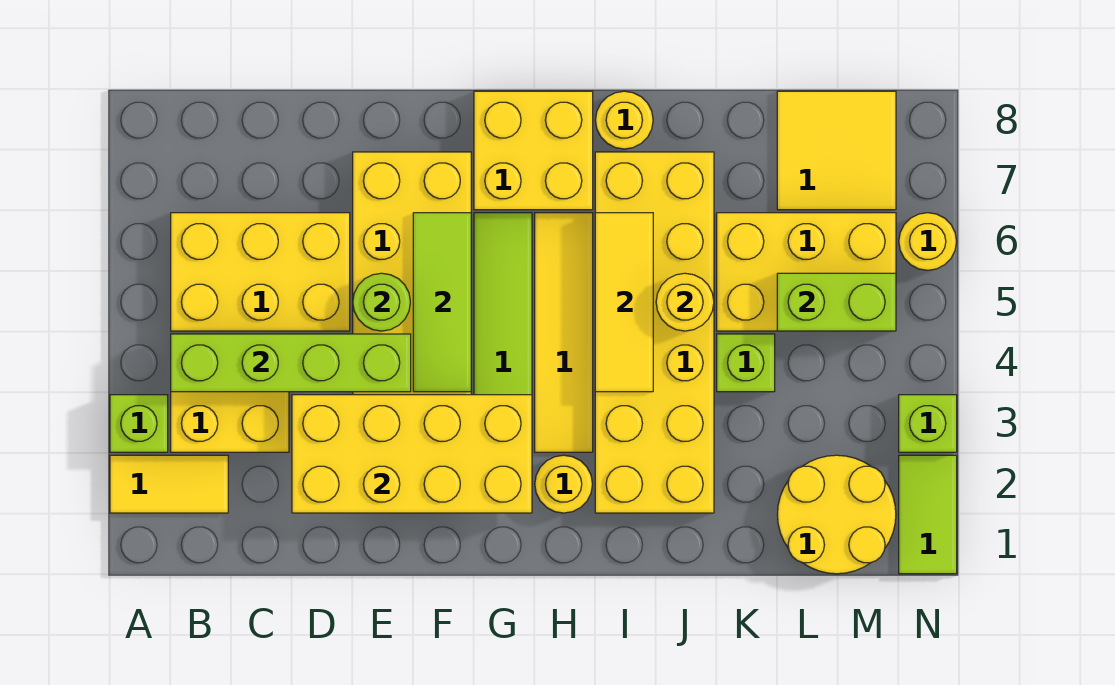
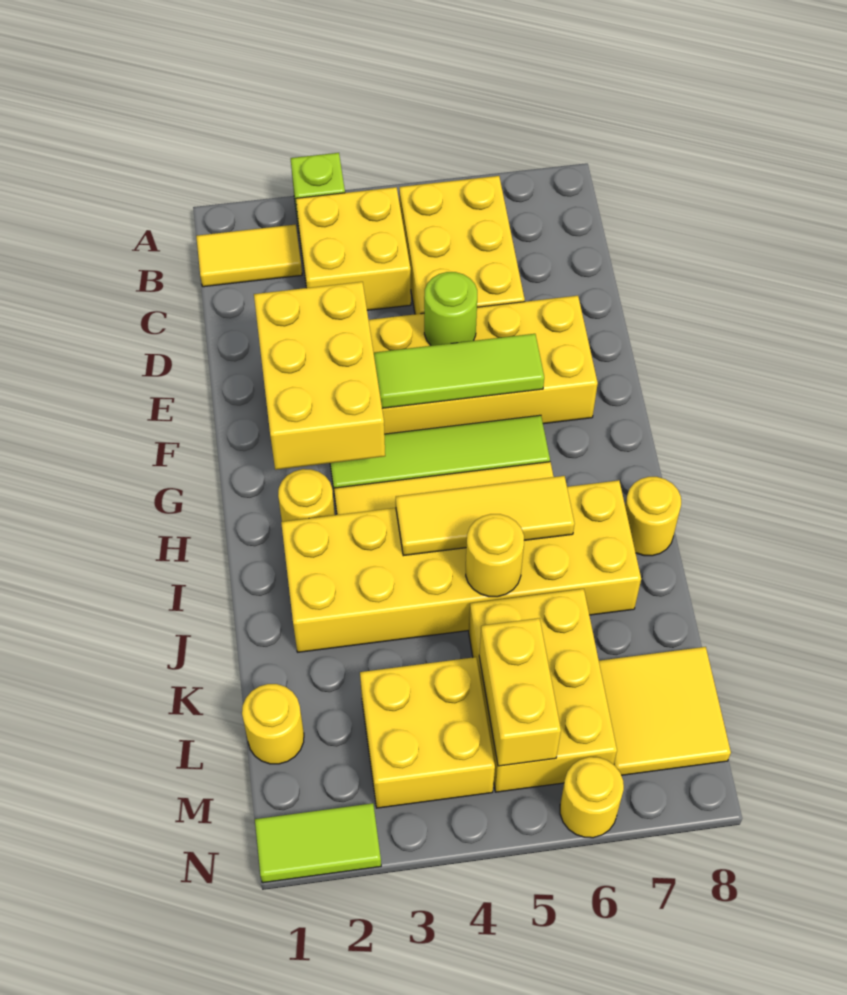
yellow 1x2 tile [110,455,228,513] -> yellow 1x2 tile turned to [196,224,302,287]
lime 1x4 brick [171,334,411,392] -> none
yellow 2x4 brick [292,395,532,513] -> yellow 2x3 brick [254,282,385,470]
yellow 2x2 brick [474,91,593,210] -> yellow 2x2 brick moved to [360,657,495,808]
lime 1x1 brick [717,334,775,392] -> none
yellow 2x2 round brick [777,455,896,574] -> yellow 1x1 round brick [242,684,304,764]
lime 1x2 brick [777,273,896,331] -> yellow 1x2 brick [479,618,561,766]
lime 1x1 brick [899,395,957,452] -> none

